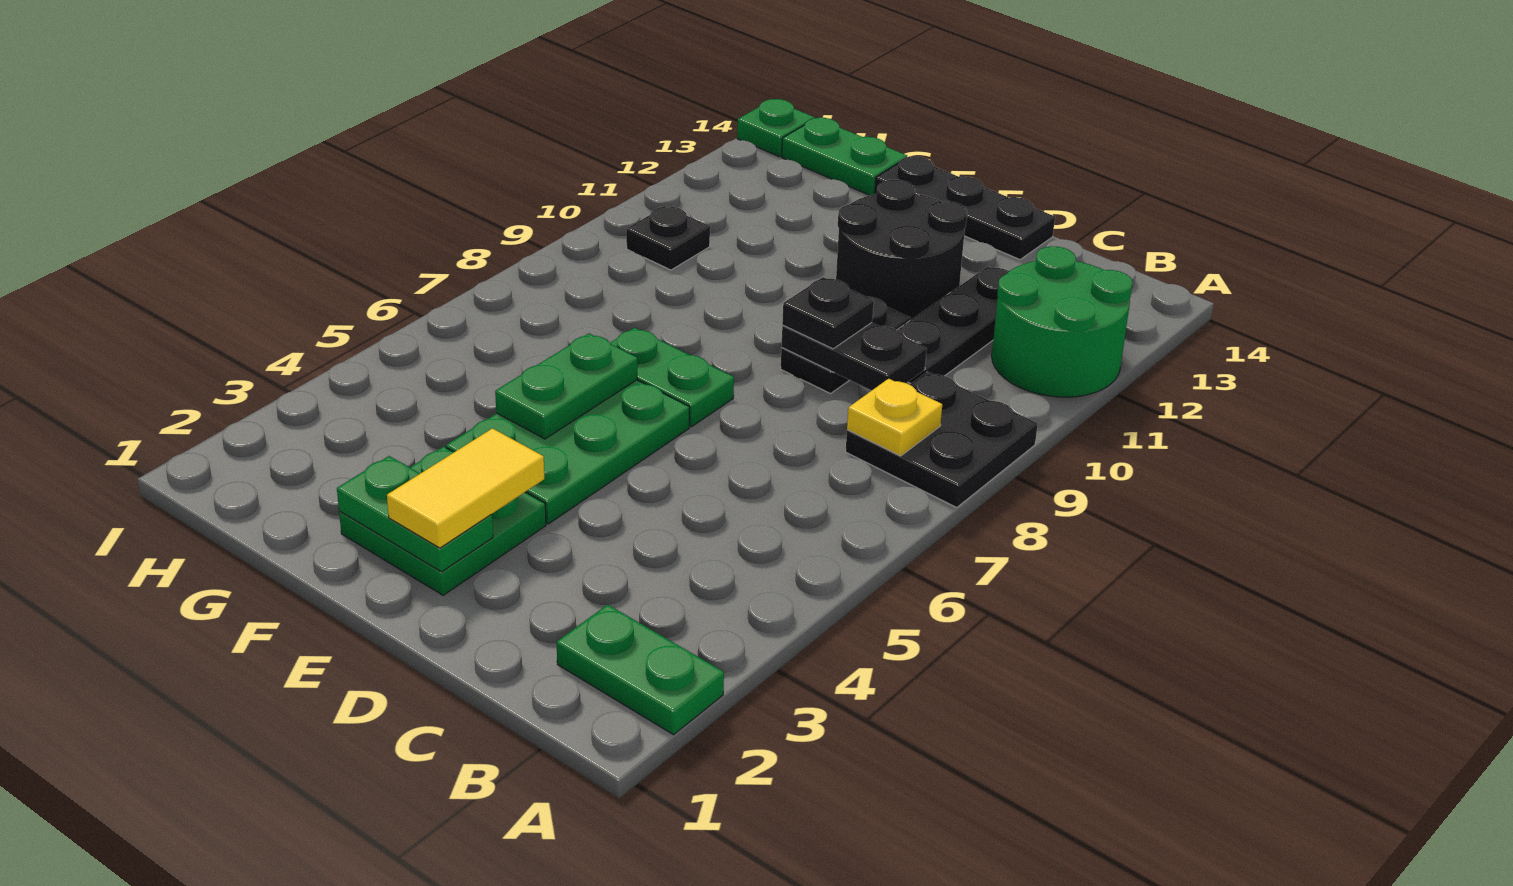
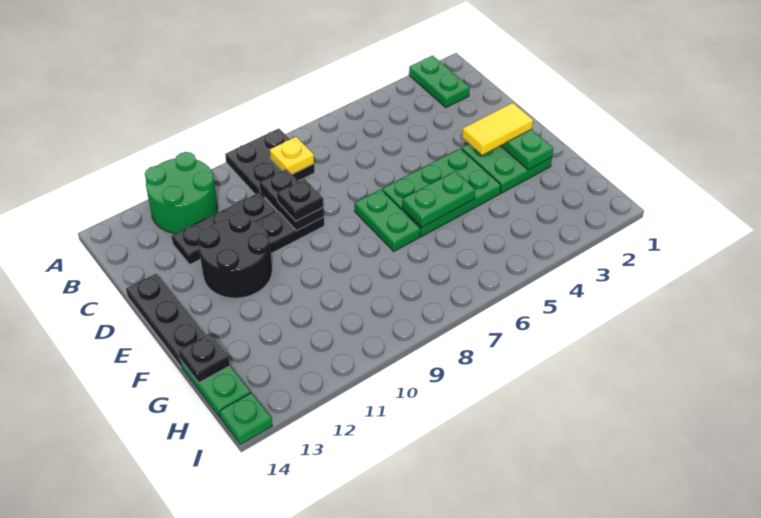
black 1x1 plate [626,206,710,270] -> black 1x1 plate moved to [179,333,230,383]

